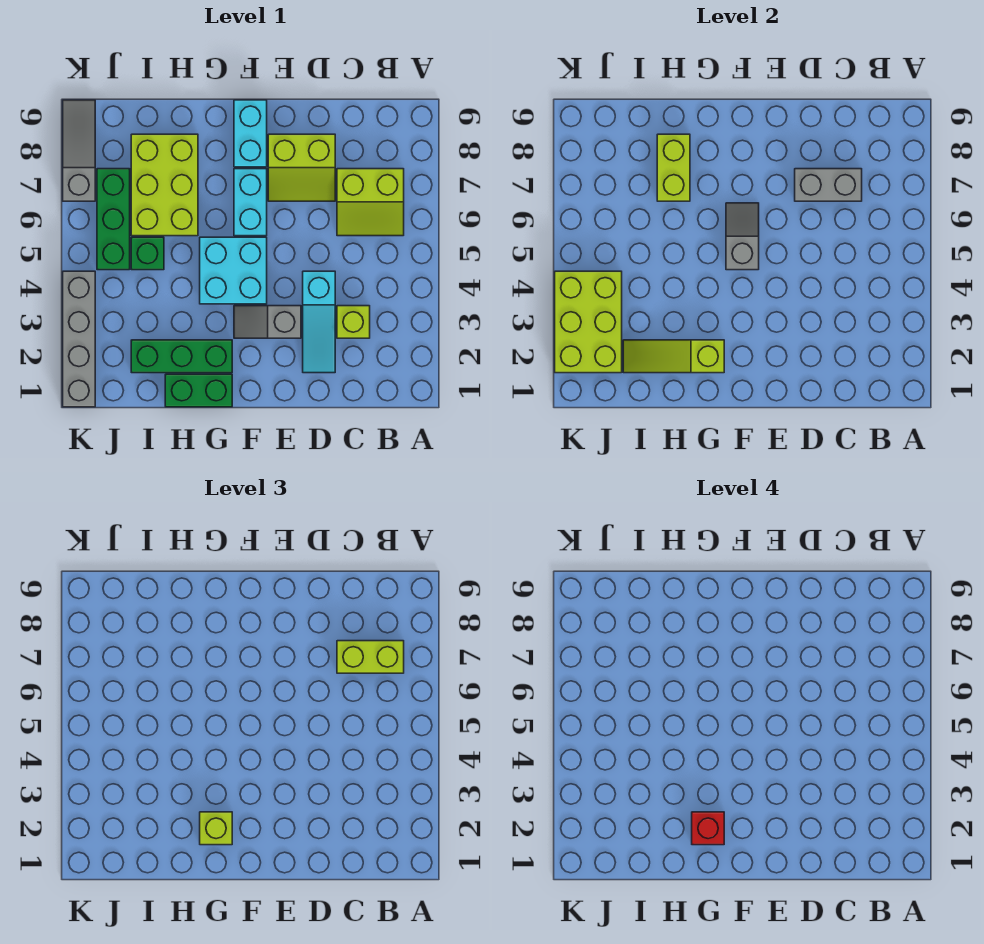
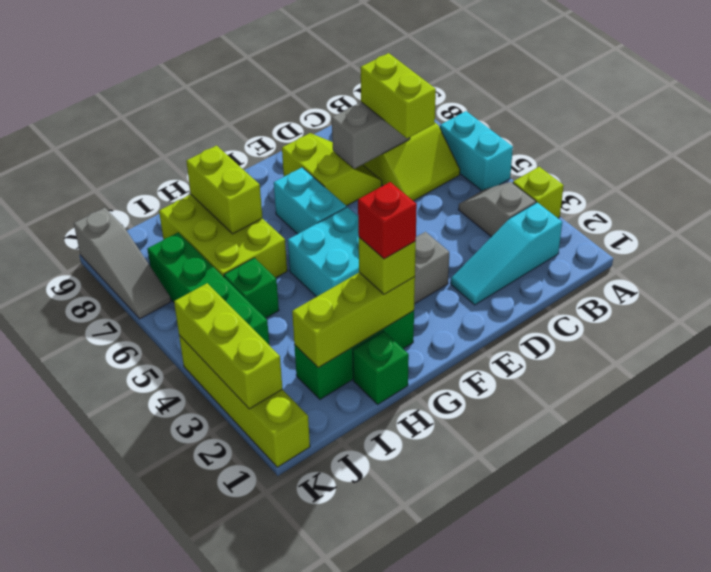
lime 1x2 brick [337,641,404,673] -> lime 1x2 brick turned to [361,53,436,138]
lime 1x1 brick [337,306,370,338] -> lime 1x1 brick moved to [513,167,564,218]
cyan 1x3 slope [303,271,335,373] -> cyan 1x3 slope turned to [451,202,562,305]
lime 2x2 slope [268,134,335,201] -> lime 2x2 slope turned to [282,133,382,206]
grey 1x2 slope [726,203,759,270] -> grey 1x2 slope moved to [458,182,536,237]
cyan 1x2 brick [234,100,267,167] -> cyan 1x2 brick moved to [440,111,513,191]
green 1x2 brick [165,374,232,407] -> green 1x1 brick [353,331,409,404]
lime 1x3 slope [623,340,724,373] -> lime 1x3 brick [292,272,415,368]
lime 2x3 brick [555,271,622,373] -> lime 1x3 brick [174,283,282,409]
green 1x3 brick [97,169,130,270] -> green 1x4 brick [147,232,269,345]
grey 1x4 brick [63,271,95,407] -> lime 1x4 brick [179,335,310,467]
grey 1x3 slope [63,100,95,201] -> grey 1x3 slope turned to [74,208,171,319]

